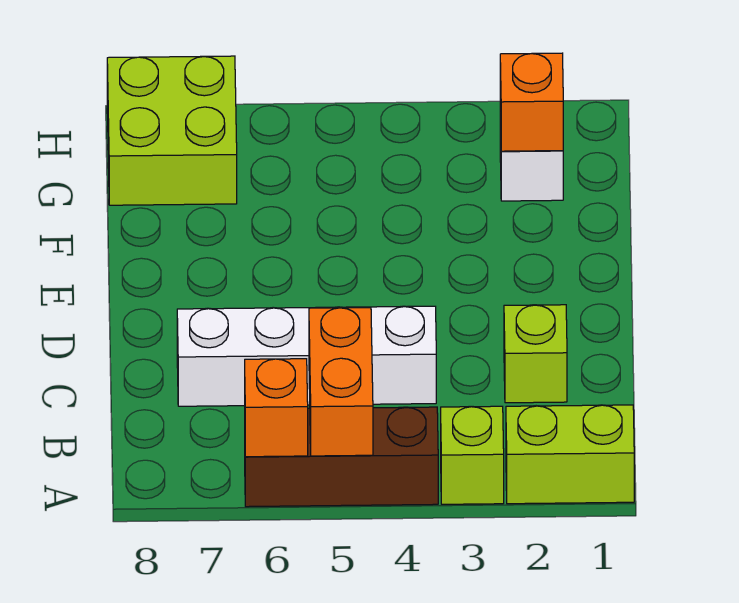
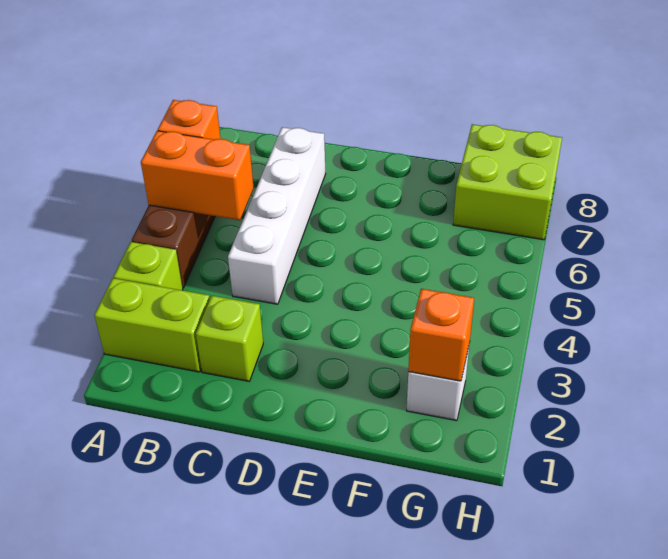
lime 1x2 brick [506,405,634,504] -> lime 1x2 brick turned to [95,278,210,372]

